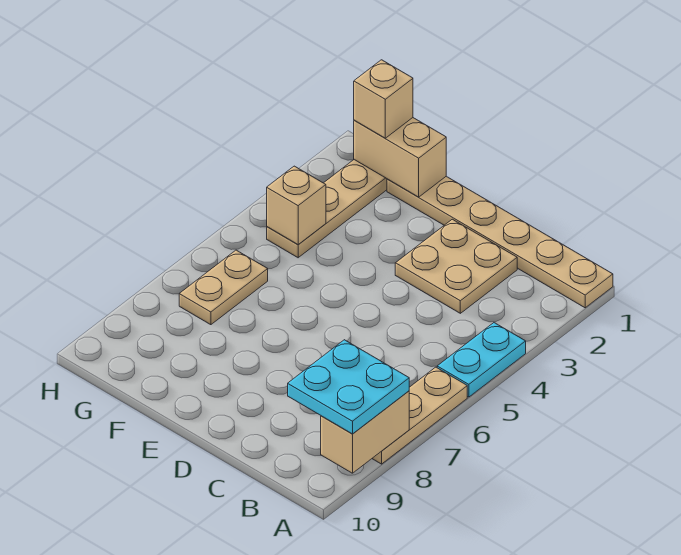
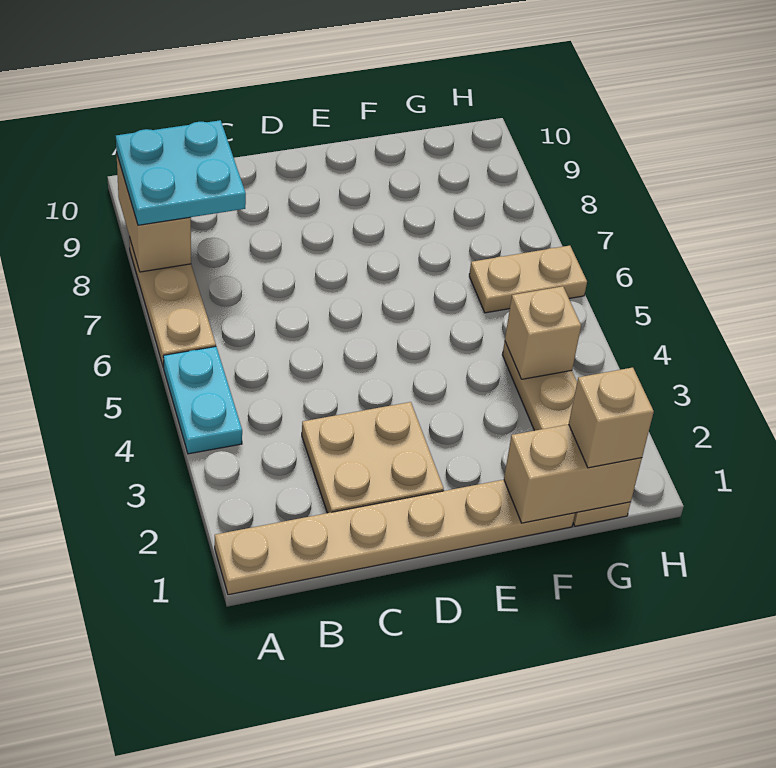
tan 1x2 plate [179,250,268,325] -> tan 1x2 plate turned to [469,246,587,313]

